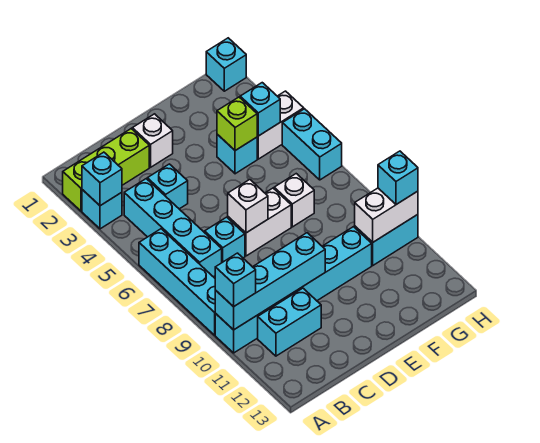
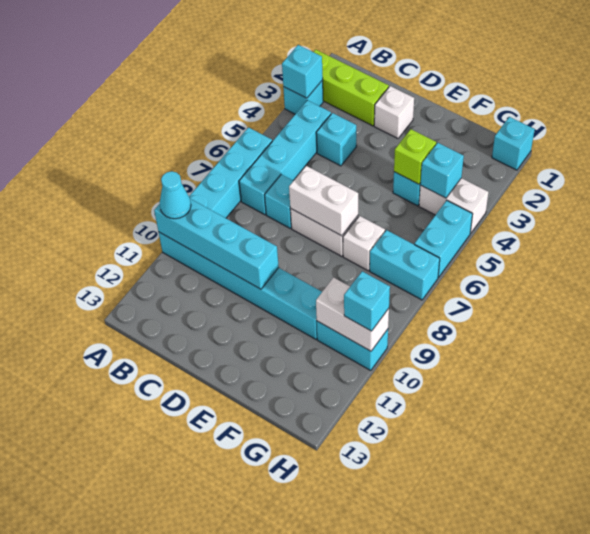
cyan 1x1 brick [215,253,256,307] -> cyan 1x1 cone [160,171,191,219]
cyan 1x2 brick [258,288,321,356] -> cyan 1x2 brick moved to [370,230,440,300]
white 1x1 brick [228,180,268,233] -> white 1x2 brick [289,166,358,236]

